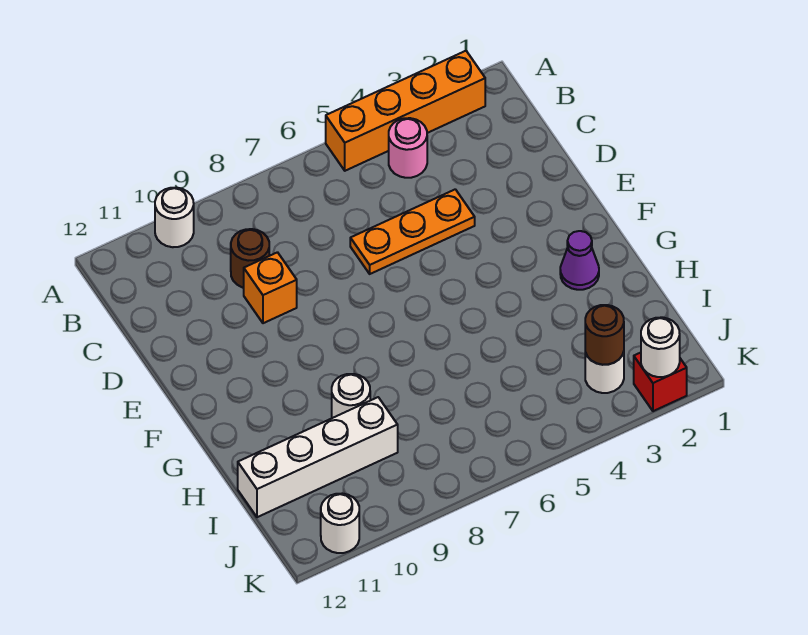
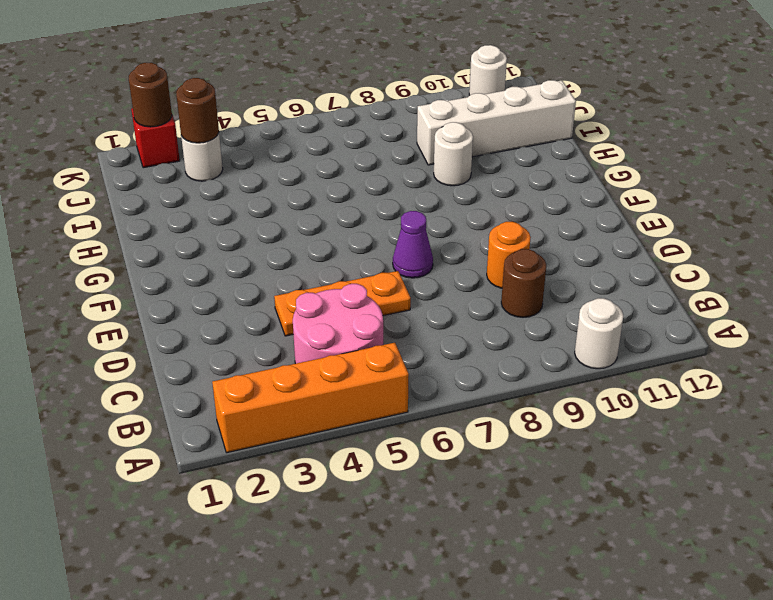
pink 1x1 round brick [389,118,427,178] -> pink 2x2 round brick [293,284,383,364]
orange 1x1 brick [244,252,297,323] -> orange 1x1 round brick [487,222,531,288]
purple 1x1 cone [560,231,599,290] -> purple 1x1 cone moved to [393,211,433,278]
white 1x1 round brick [641,317,680,377] -> brown 1x1 round brick [129,63,172,127]

